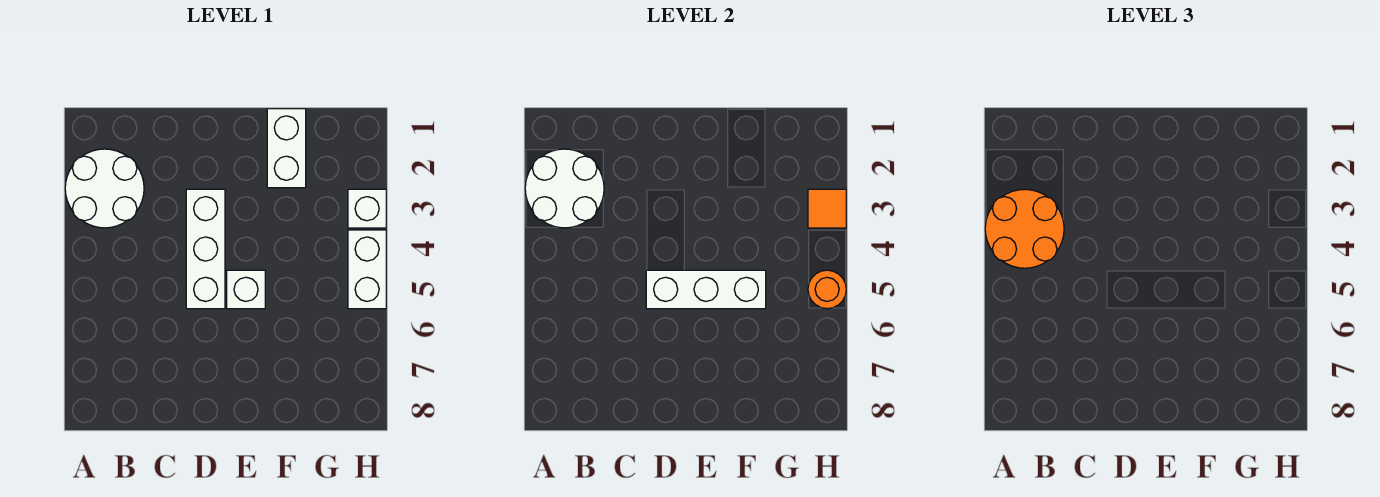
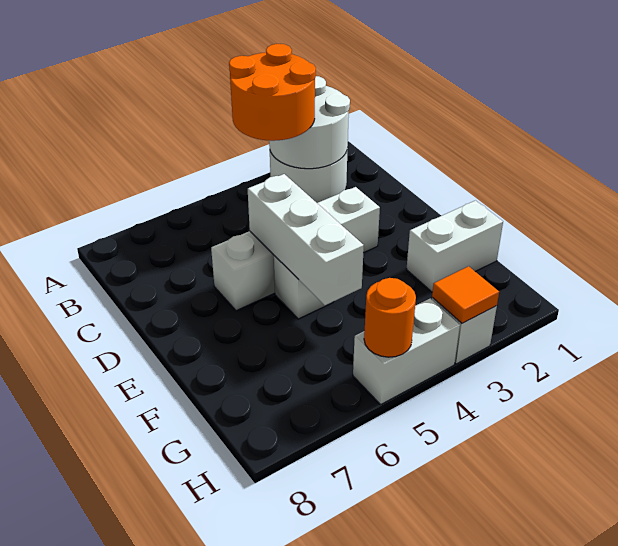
white 1x3 brick [186,189,225,309] -> white 1x4 brick [211,187,380,311]

